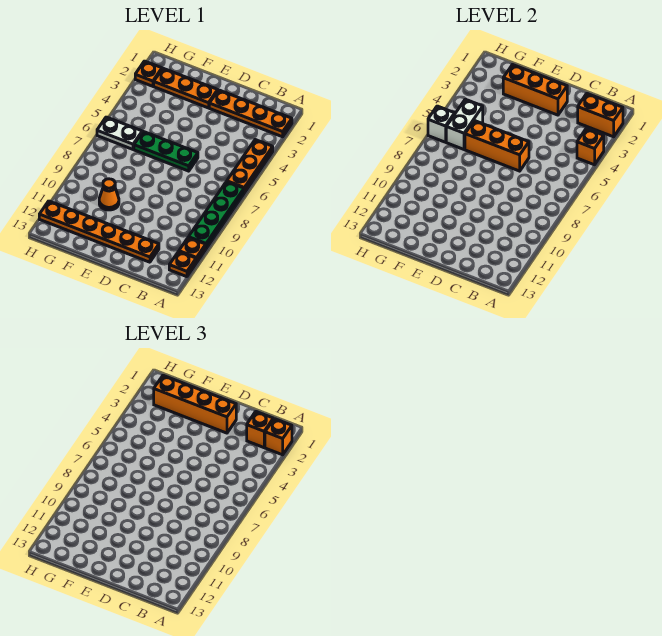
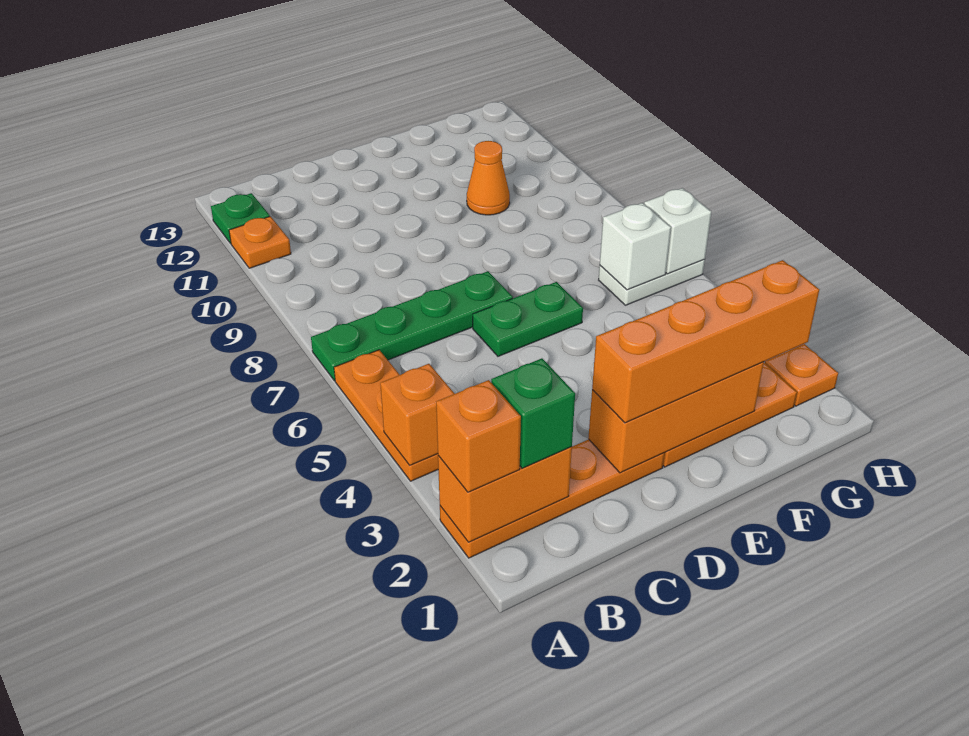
green 1x4 plate [189,181,244,248] -> green 1x4 plate turned to [311,271,513,381]
orange 1x1 plate [169,251,196,277] -> green 1x1 plate [211,193,270,243]
orange 1x1 brick [247,412,273,448] -> green 1x1 brick [491,358,575,468]
orange 1x6 plate [39,201,159,262] -> none
green 1x3 plate [134,132,198,171] -> green 1x2 plate [473,282,583,356]
orange 1x3 brick [465,121,529,171] -> none
white 1x2 brick [446,99,483,149] -> white 1x1 brick [600,203,671,290]

